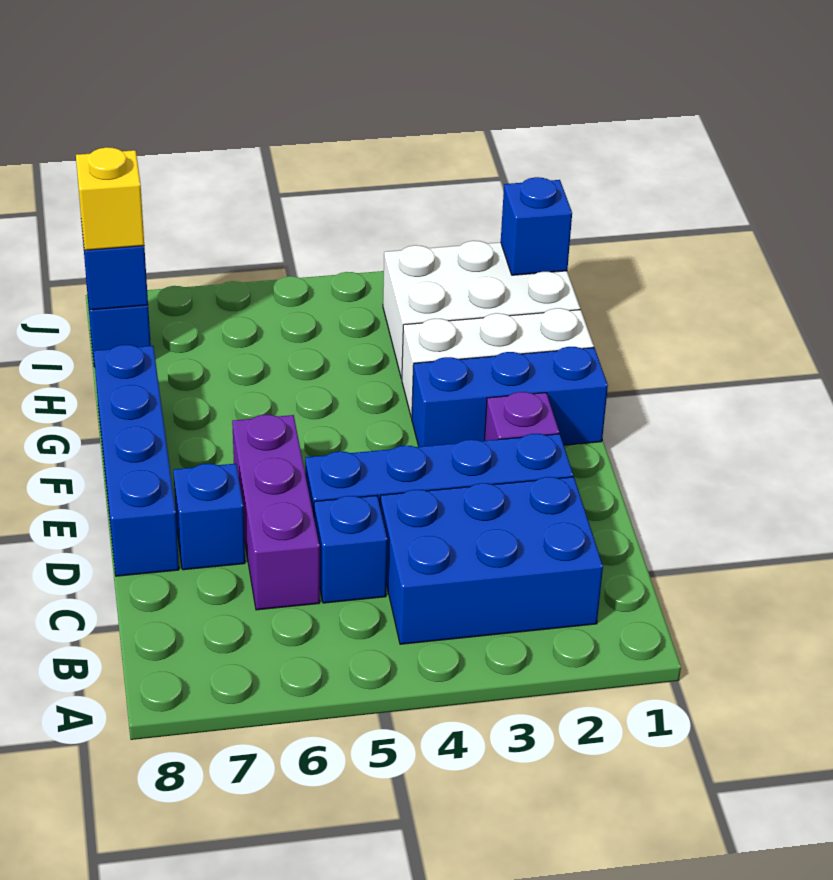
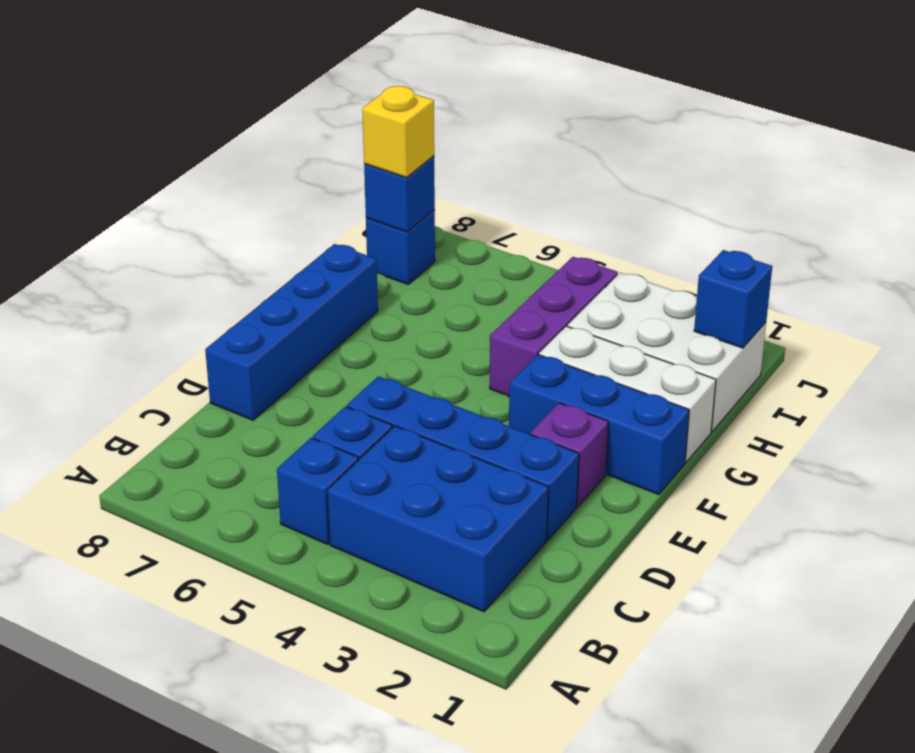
purple 1x3 brick [232,415,320,610] -> purple 1x3 brick moved to [490,257,618,396]
blue 1x1 brick [173,464,245,570] -> blue 1x1 brick moved to [277,438,359,544]

